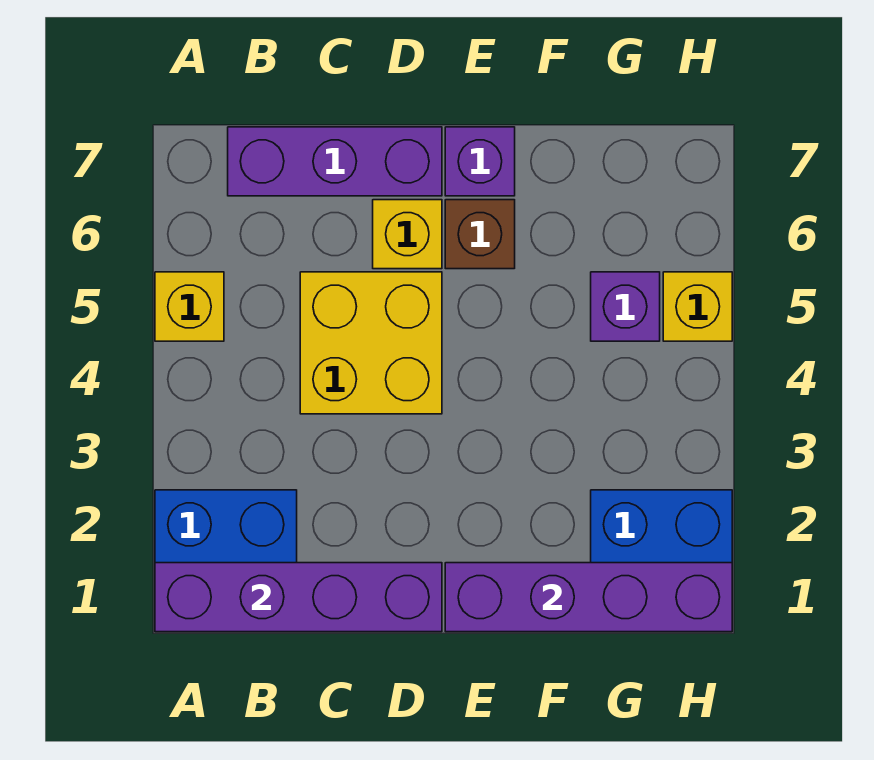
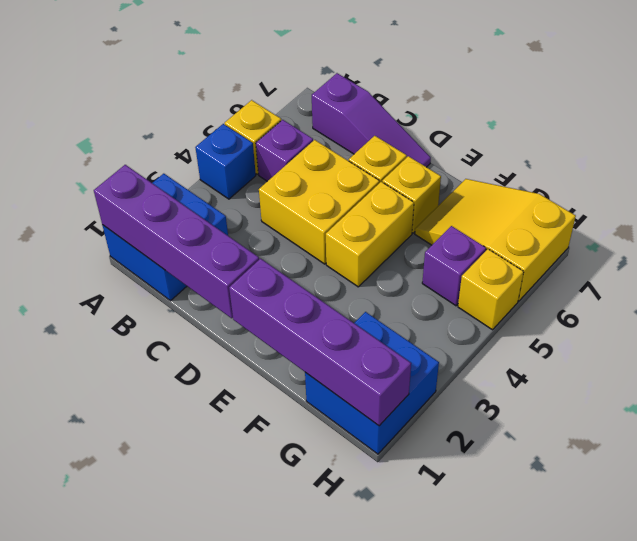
none -> blue 1x1 brick [195,124,256,199]
purple 1x3 brick [228,127,442,196] -> purple 1x3 slope [312,73,431,167]
none -> yellow 1x2 brick [326,182,414,287]
brown 1x1 brick [445,200,515,269] -> yellow 1x1 brick [382,156,441,233]
purple 1x1 brick [445,127,515,196] -> purple 1x1 brick moved to [256,120,313,181]
none -> yellow 2x3 slope [415,179,576,301]

